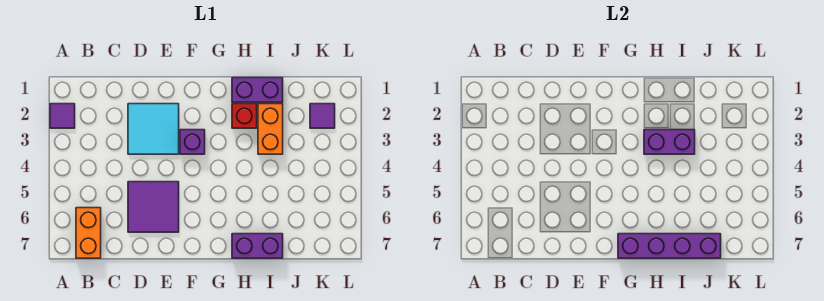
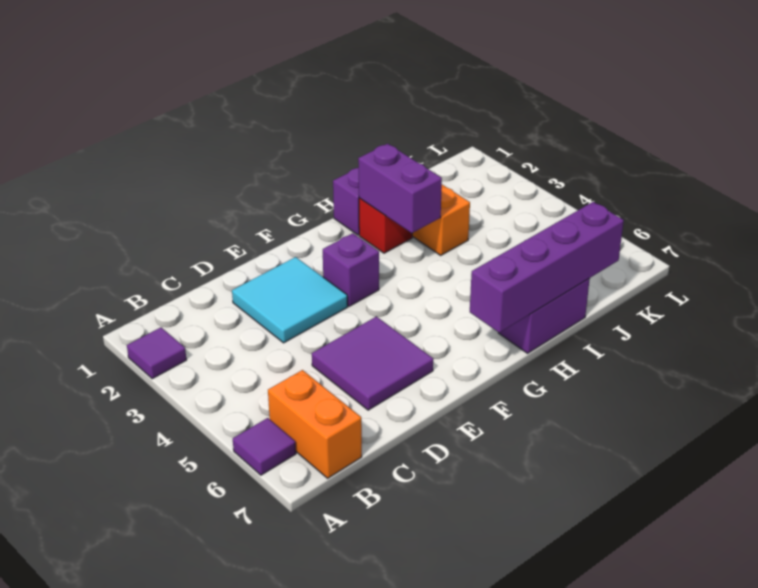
purple 1x2 brick [644,130,695,154] -> purple 1x2 brick turned to [358,144,442,233]
purple 1x1 tile [310,104,335,128] -> purple 1x1 tile moved to [233,418,296,475]

